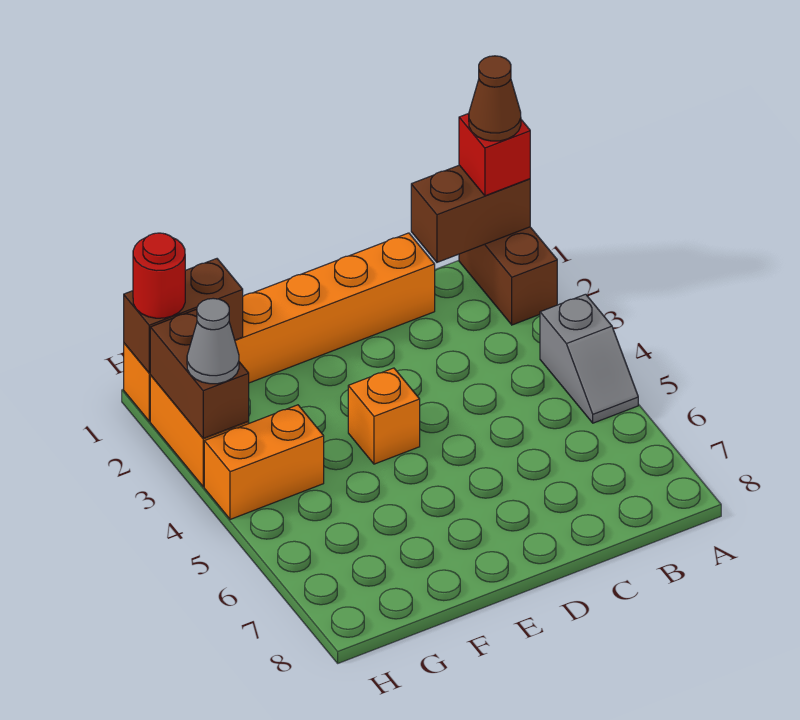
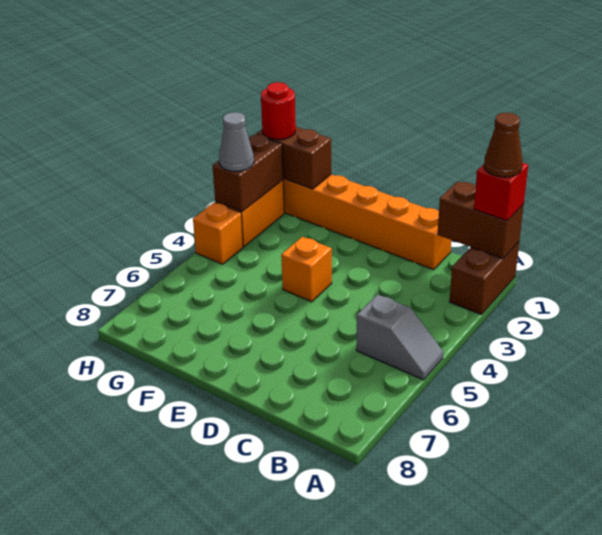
grey 1x2 slope [540,294,638,423] -> grey 1x2 slope turned to [356,294,443,380]
orange 1x2 brick [204,405,324,519] -> orange 1x1 brick [193,202,243,264]

